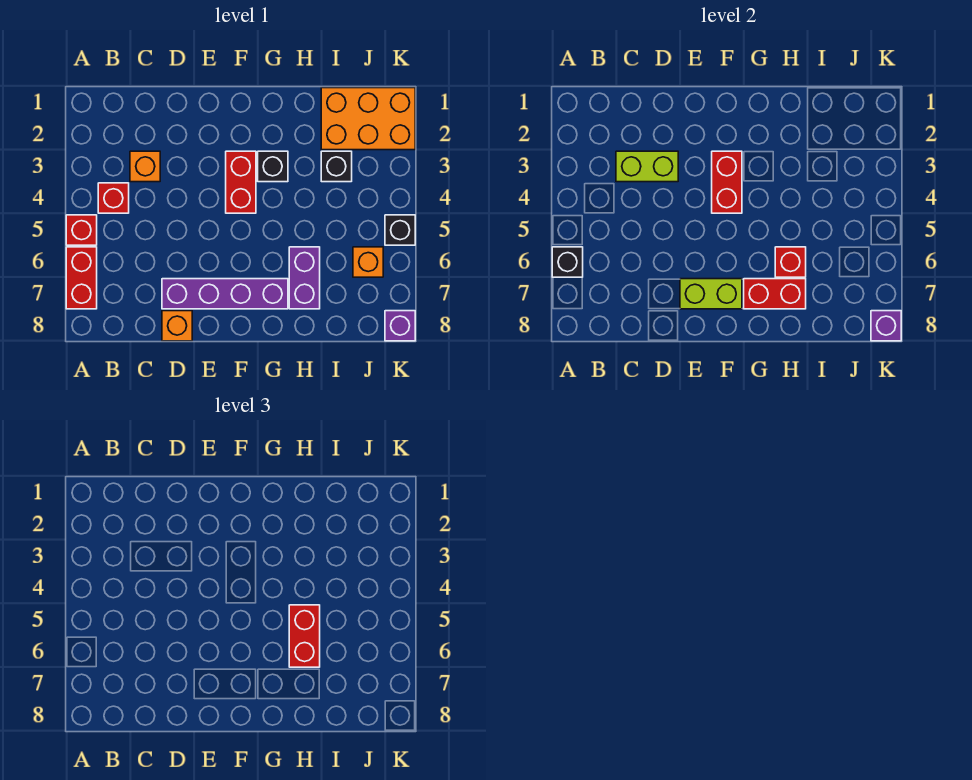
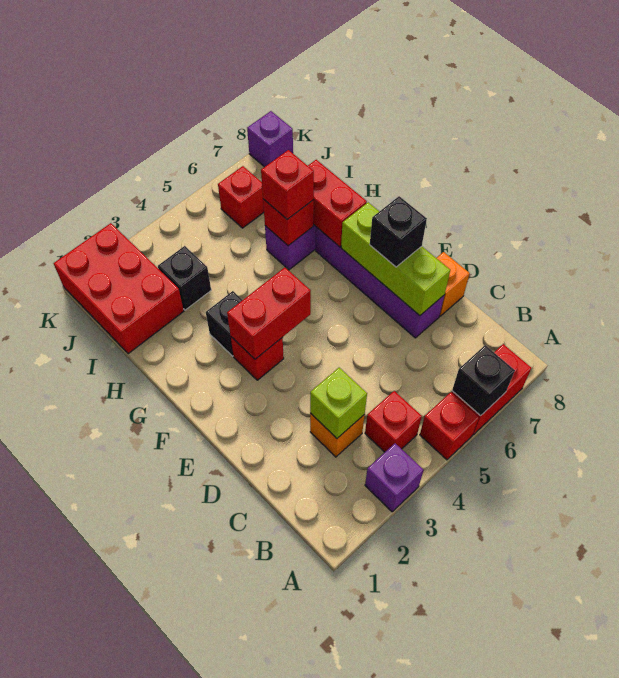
lime 1x2 brick [616,151,678,182] -> lime 1x1 brick [310,368,367,438]
lime 1x2 brick [680,279,742,309] -> lime 1x3 brick [341,202,450,316]
red 1x2 brick [226,151,256,213] -> red 1x1 brick [231,337,284,380]
red 1x2 brick [289,605,320,667] -> red 1x1 brick [261,150,314,219]
orange 2x3 brick [321,88,415,150] -> red 2x3 brick [54,223,184,354]
orange 1x1 brick [353,247,383,277] -> red 1x1 brick [218,166,264,228]
black 1x1 brick [385,215,415,245] -> black 1x1 brick moved to [370,196,427,267]
purple 1x1 brick [871,311,901,341] -> purple 1x1 brick moved to [365,443,423,512]

